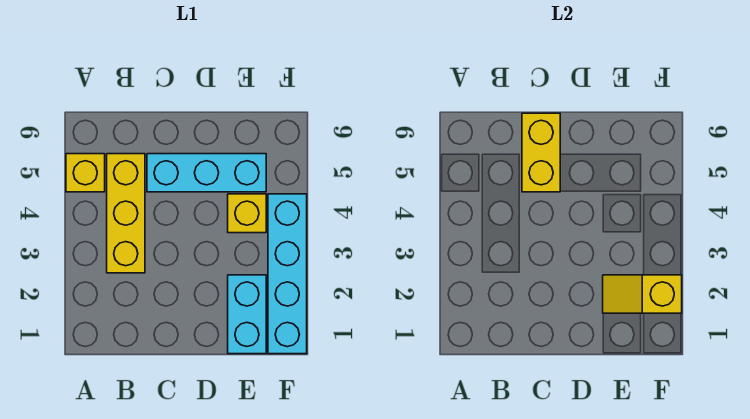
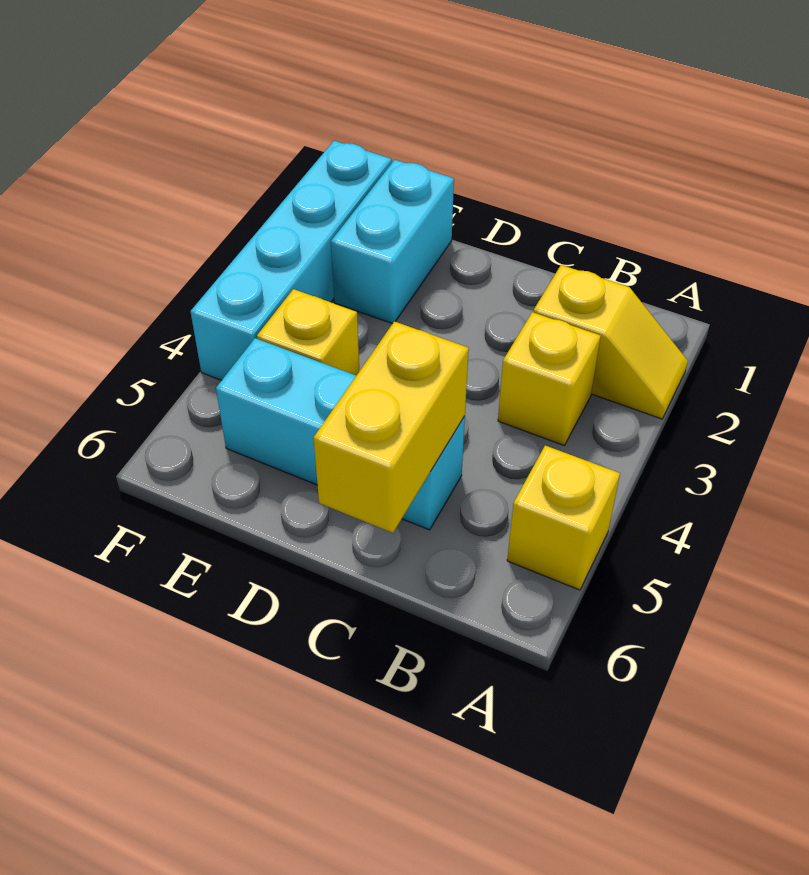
yellow 1x3 brick [107,154,145,273] -> yellow 1x1 brick [498,312,601,445]
yellow 1x2 slope [603,275,682,313] -> yellow 1x2 slope moved to [533,265,688,419]

